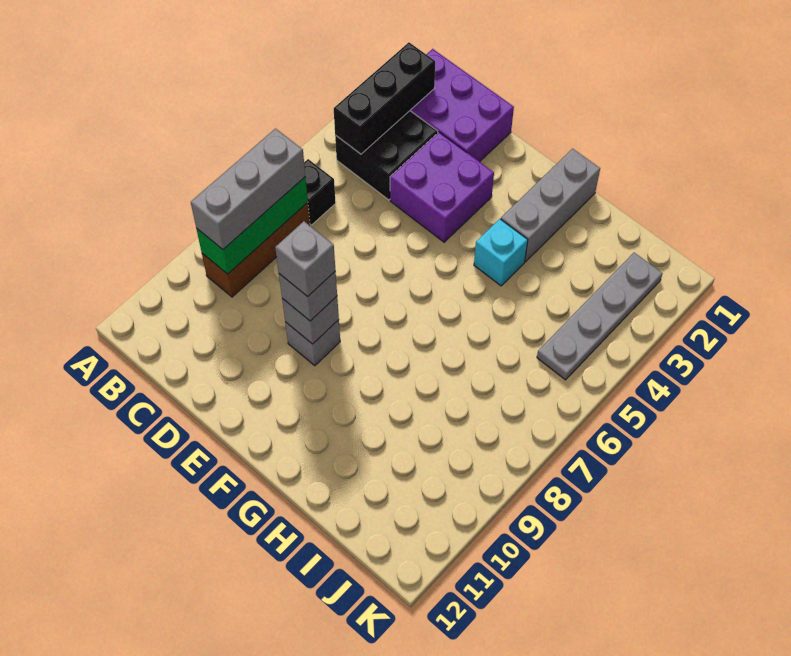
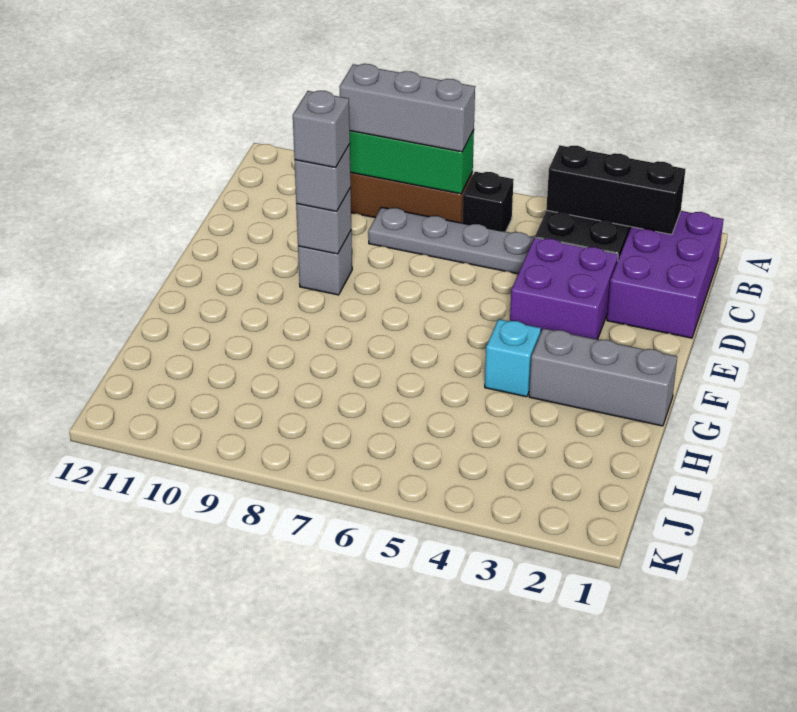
grey 1x4 plate [537,253,663,380] -> grey 1x4 plate moved to [368,207,535,274]

